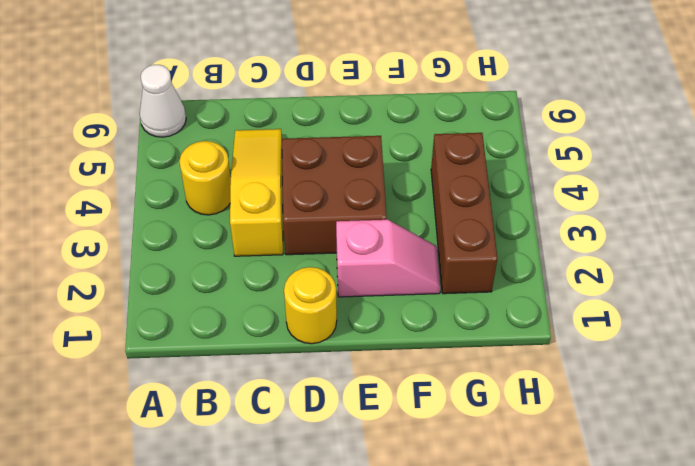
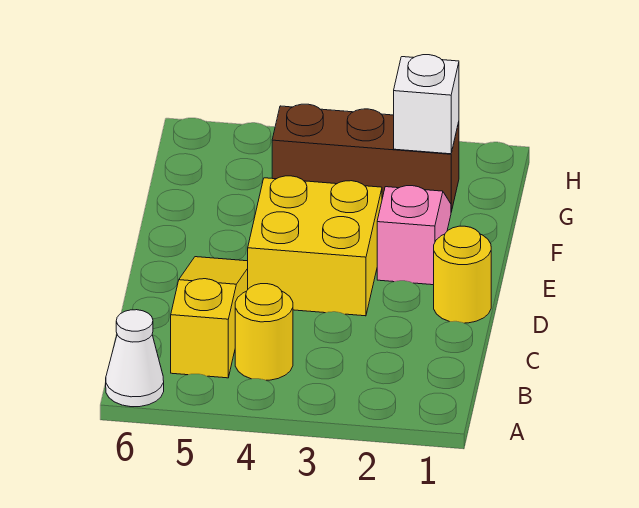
yellow 1x3 slope [230,129,283,256] -> yellow 1x3 slope turned to [171,257,248,378]
brown 2x2 brick [282,136,387,255] -> yellow 2x2 brick [248,176,382,316]
none -> white 1x1 brick [394,55,459,154]

